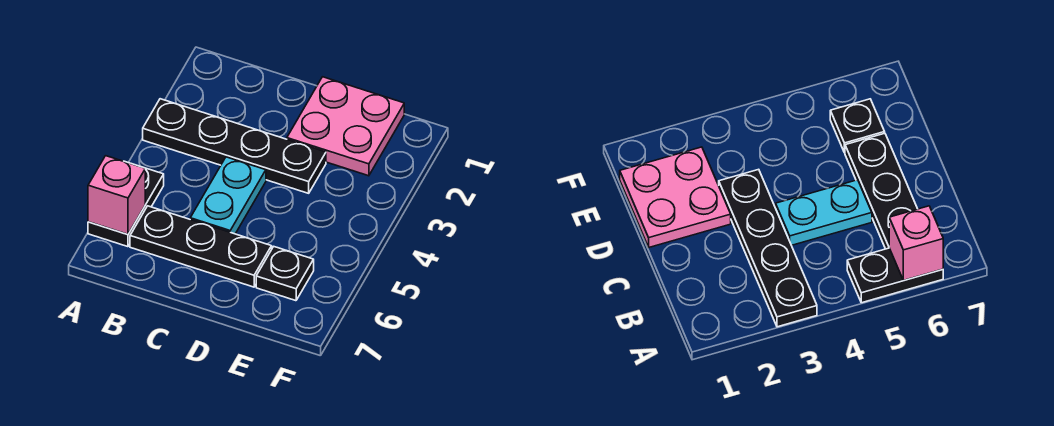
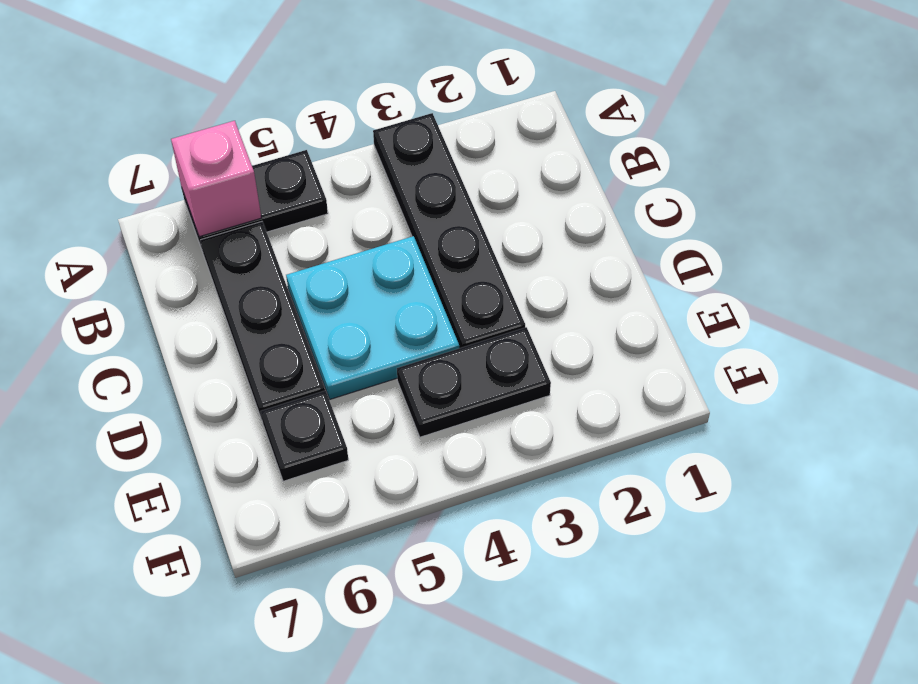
cyan 1x2 plate [190,157,266,234] -> cyan 2x2 plate [286,236,459,399]
pink 2x2 plate [287,77,404,176] -> none
none -> black 1x2 plate [397,327,551,437]

